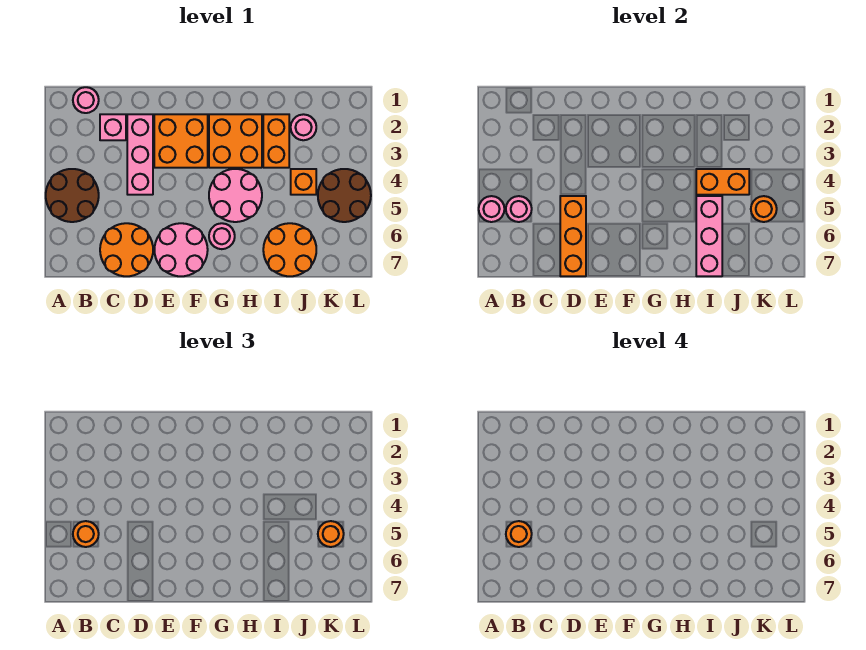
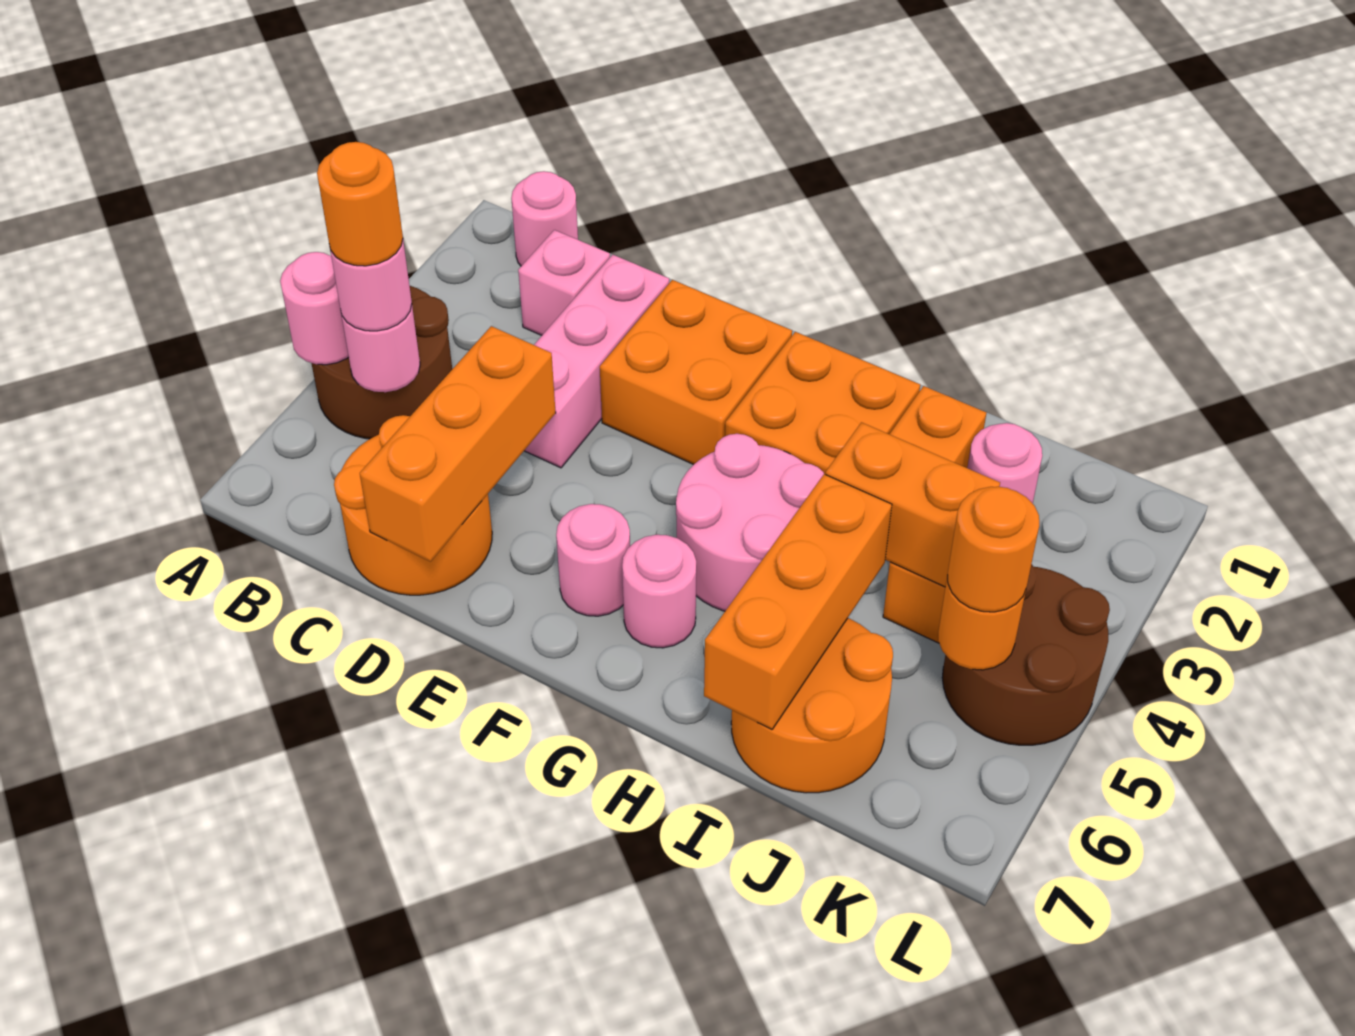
orange 1x1 round brick [73,521,99,547] -> pink 1x1 round brick [330,240,412,331]
pink 2x2 round brick [154,223,208,276] -> pink 1x1 round brick [556,504,630,616]
pink 1x3 brick [696,196,722,276] -> orange 1x3 brick [704,474,892,730]

